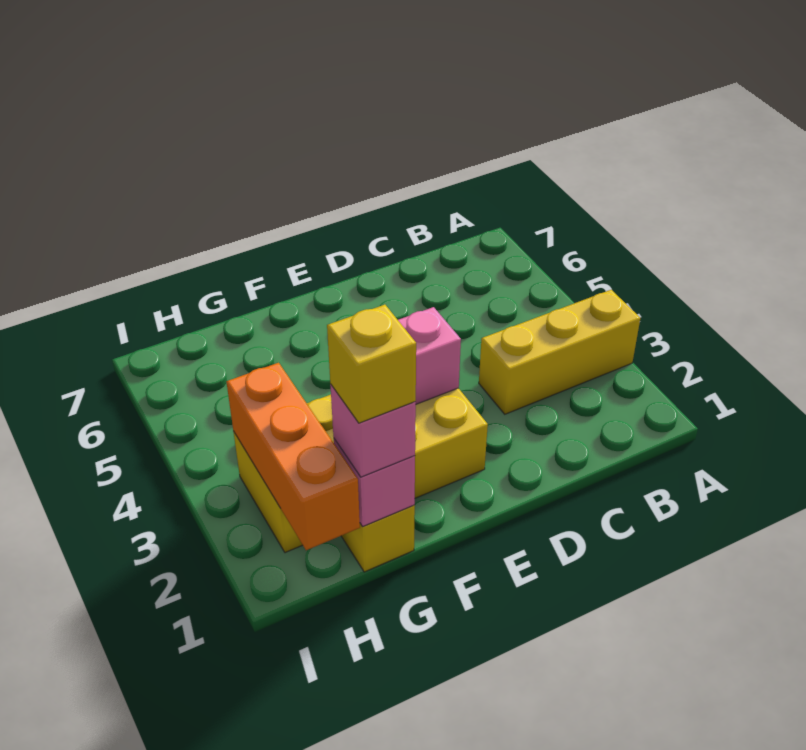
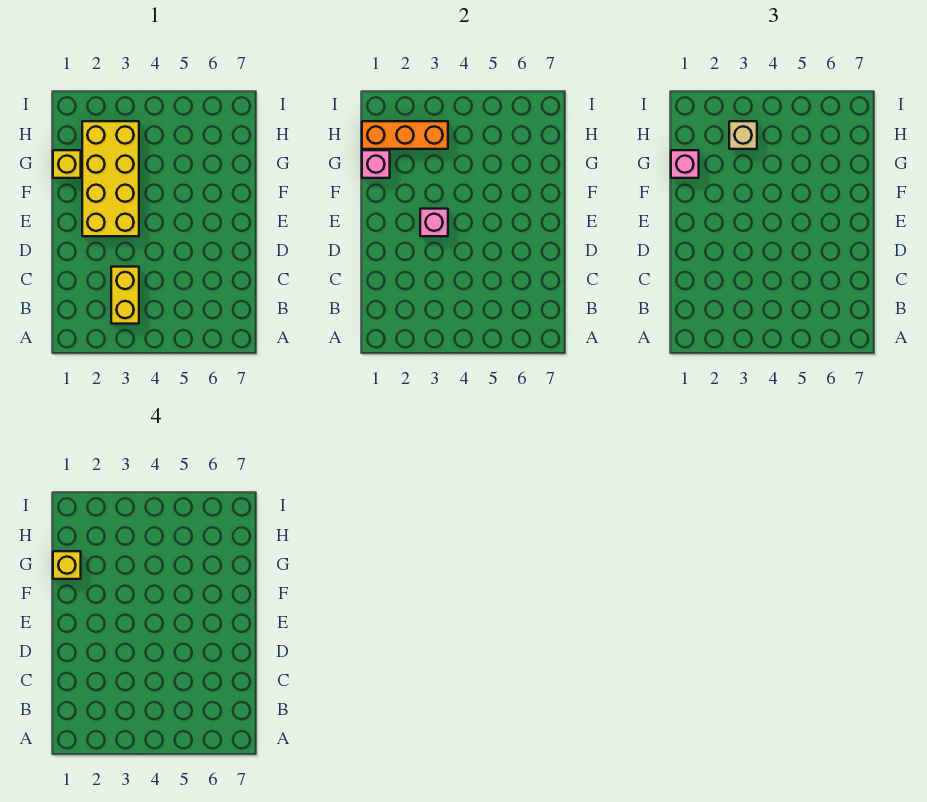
yellow 1x3 brick [479,290,640,414] -> yellow 1x2 brick [111,267,139,324]
none -> tan 1x1 brick [729,121,757,149]

